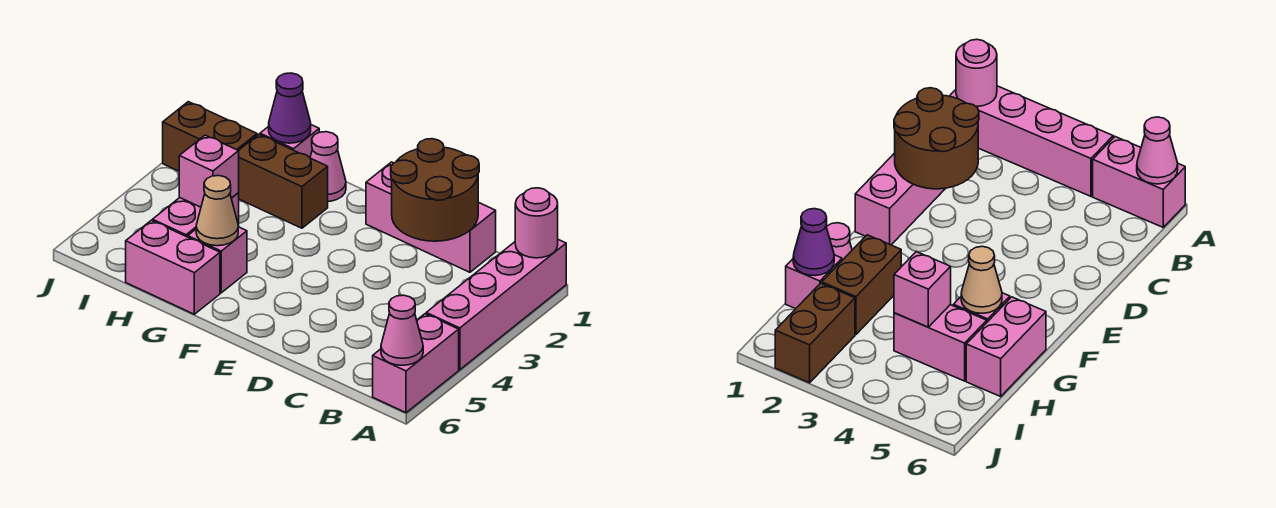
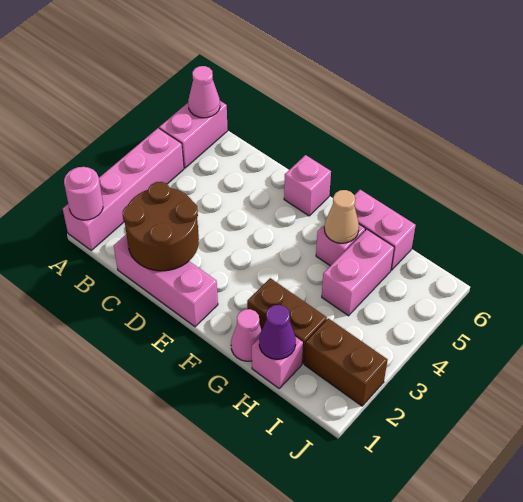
pink 1x1 brick [179,135,239,207] -> pink 1x1 brick moved to [284,155,331,216]

